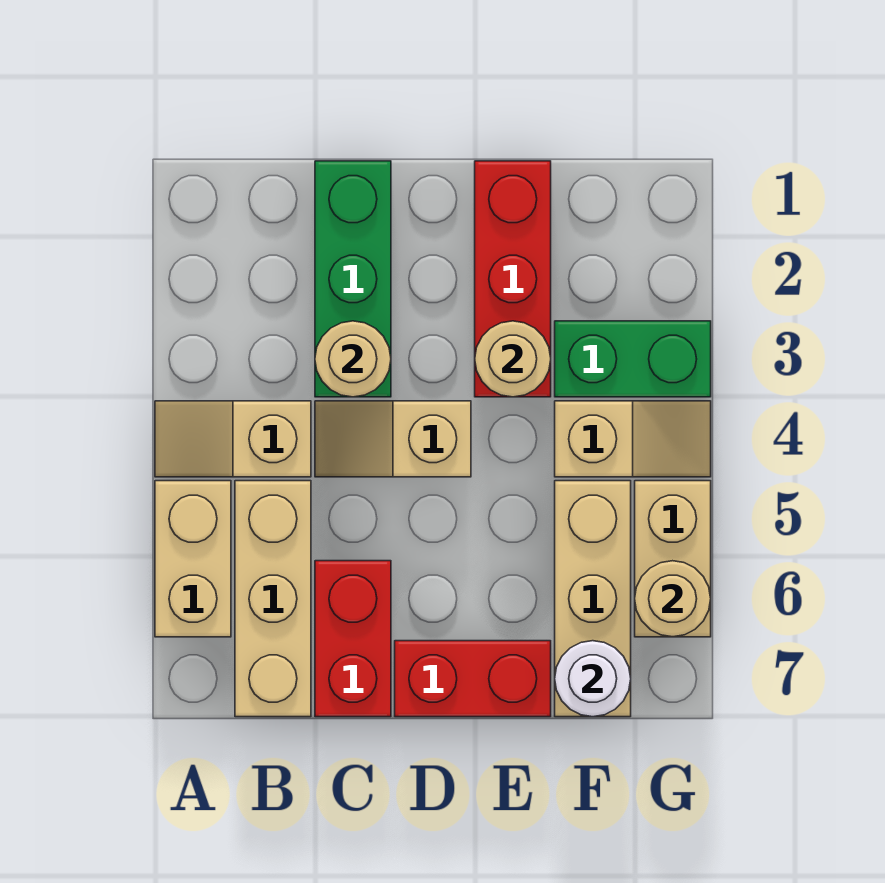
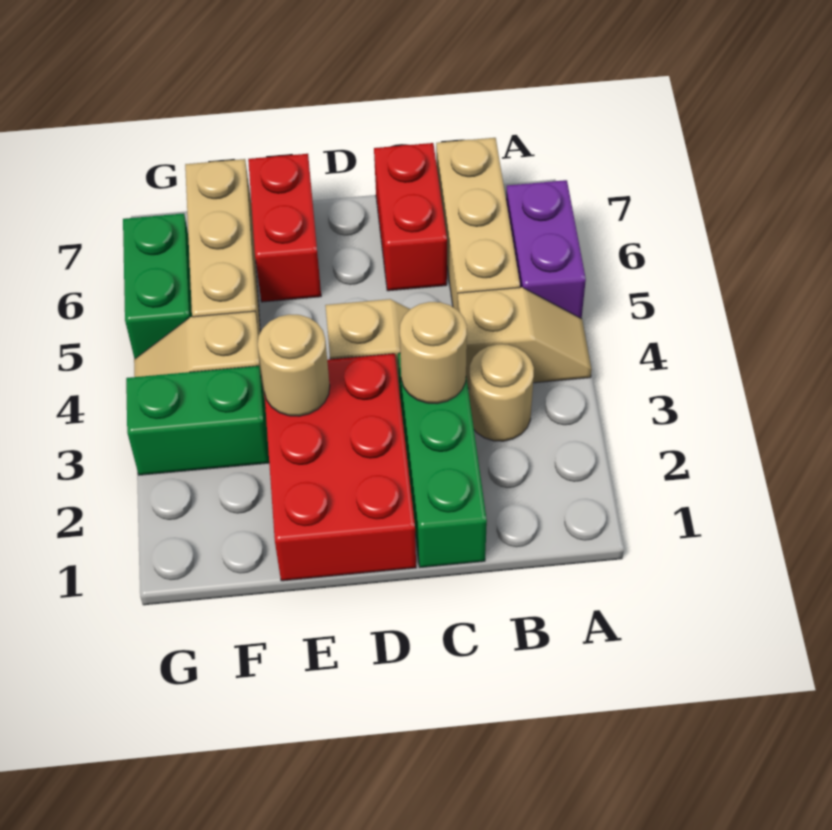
tan 1x2 brick [155,481,231,637] -> purple 1x2 brick [506,180,586,319]
red 1x2 brick [395,641,551,717] -> red 1x2 brick turned to [248,154,321,302]
red 1x3 brick [475,161,551,397] -> red 2x3 brick [265,354,416,581]
white 1x1 round brick [555,641,631,717] -> none
tan 1x2 brick [635,481,711,637] -> green 1x2 brick [123,213,192,359]
tan 1x1 round brick [635,561,711,637] -> tan 1x1 round brick moved to [469,344,534,441]

